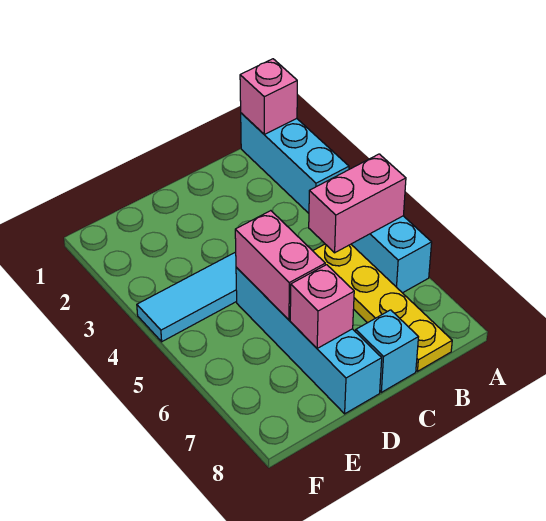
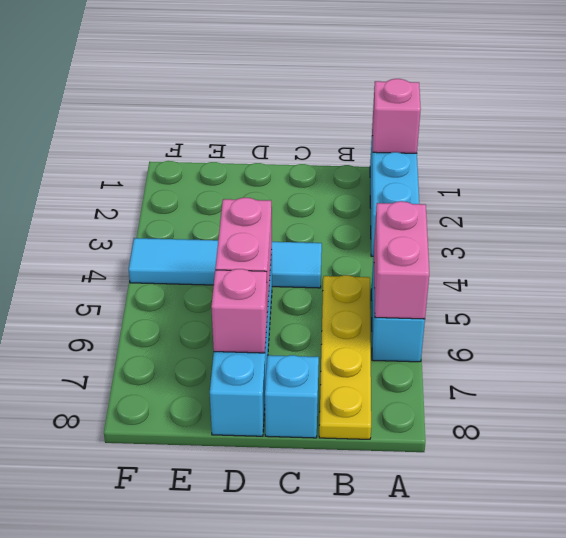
pink 1x2 brick [309,154,406,253] -> pink 1x2 brick turned to [374,201,429,319]

